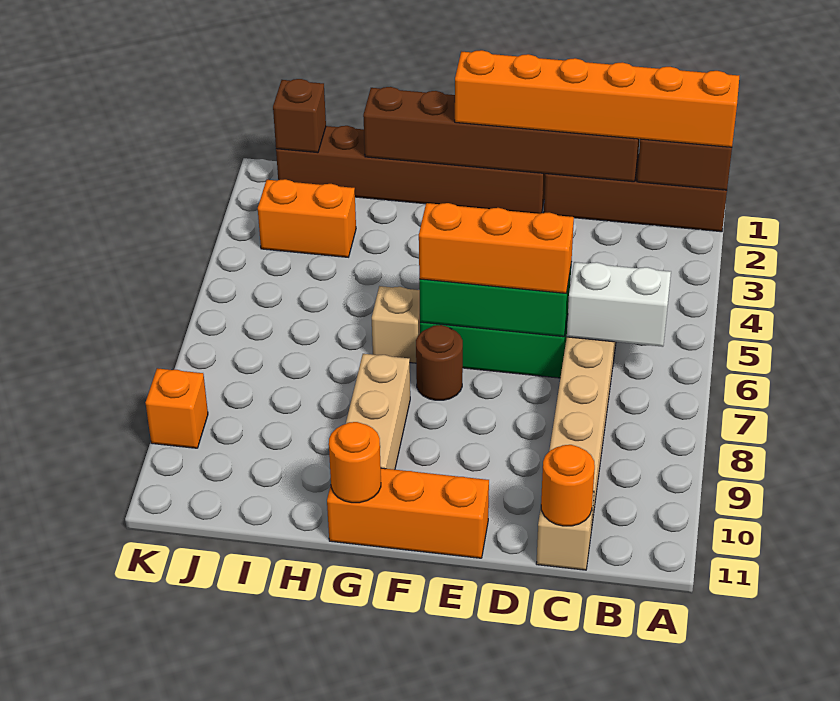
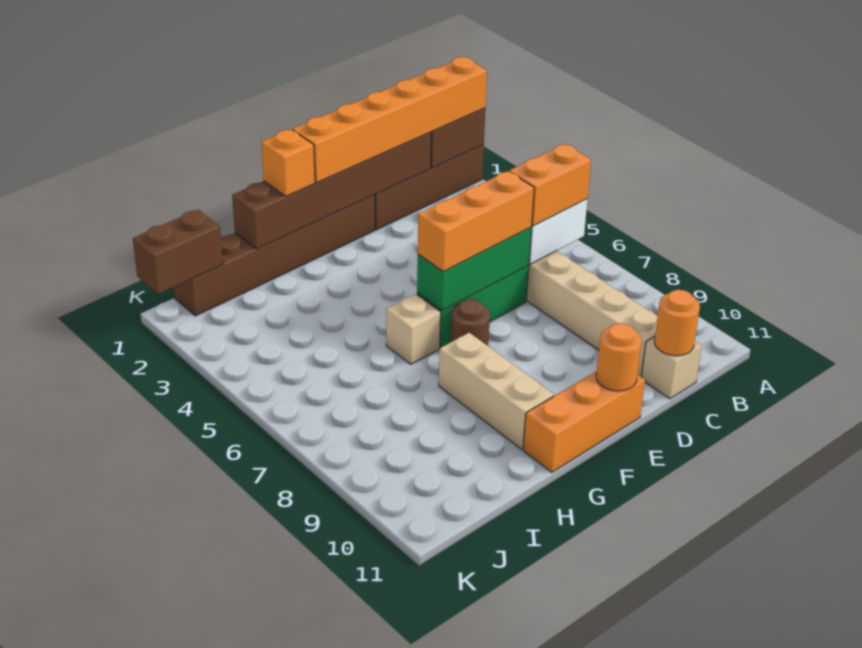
orange 1x1 round brick [329,422,381,503] -> orange 1x1 round brick moved to [596,323,642,391]
orange 1x2 brick [258,179,356,257] -> orange 1x2 brick moved to [509,144,591,226]
brown 1x1 brick [273,79,326,153] -> brown 1x2 brick [133,210,223,294]
orange 1x1 brick [145,368,208,448] -> orange 1x1 brick moved to [261,129,315,196]

